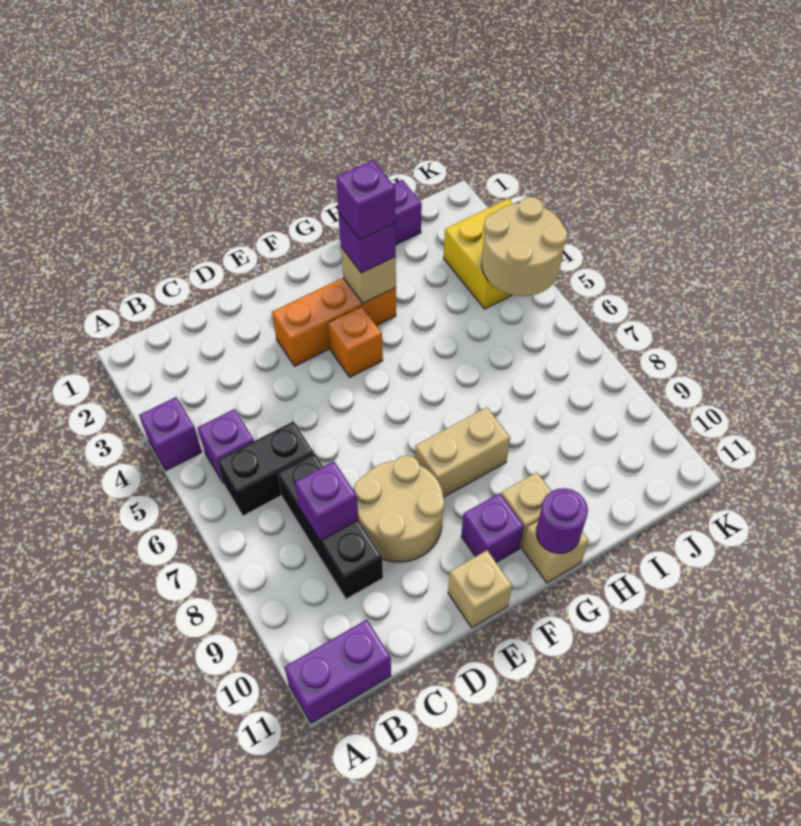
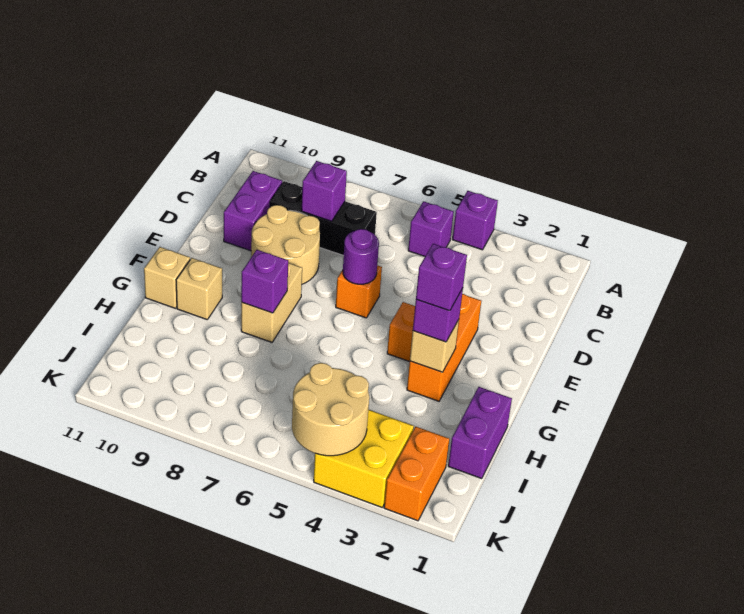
purple 1x2 brick [284,620,391,723] -> purple 1x2 brick moved to [224,171,282,251]
black 1x2 brick [217,421,314,516] -> none
none -> orange 1x1 brick [336,265,382,318]
tan 1x1 brick [448,550,512,627] -> none
purple 1x1 brick [461,493,524,562] -> purple 1x1 brick moved to [241,250,288,313]
purple 1x1 round brick [536,488,588,553] -> purple 1x1 round brick moved to [343,229,379,284]
none -> orange 1x2 brick [384,427,449,521]

